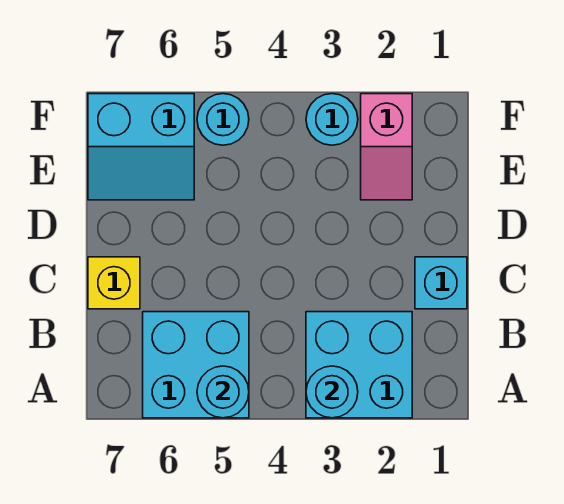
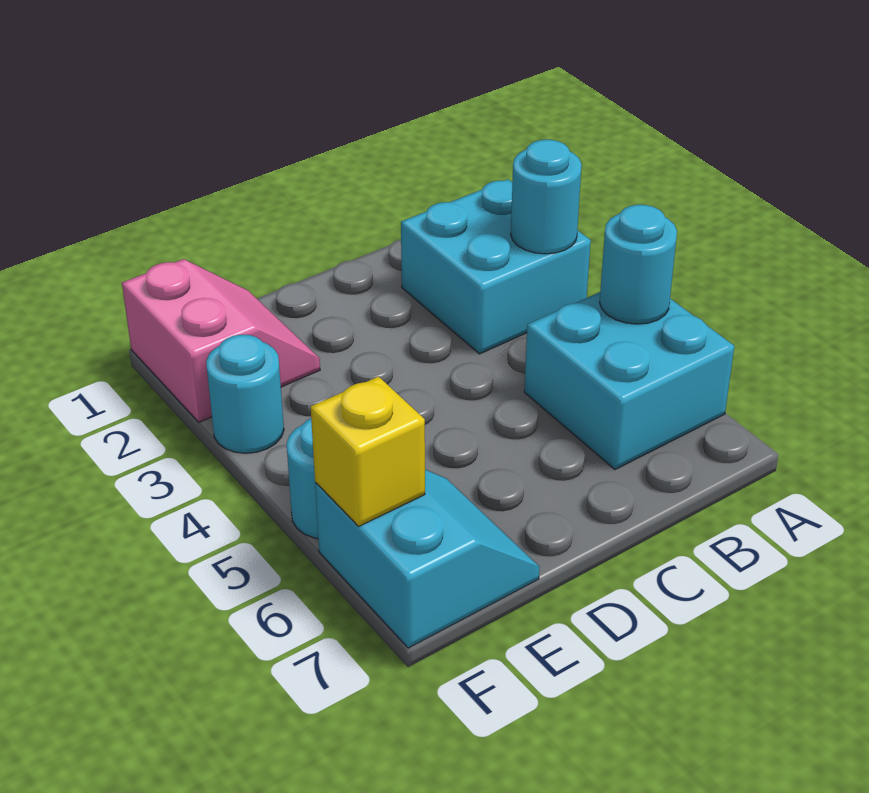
cyan 1x1 brick [415,257,467,309] -> none
yellow 1x1 brick [88,257,140,309] -> yellow 1x1 brick moved to [311,377,425,526]
pink 1x2 slope [361,94,412,200] -> pink 2x2 slope [122,259,320,422]

